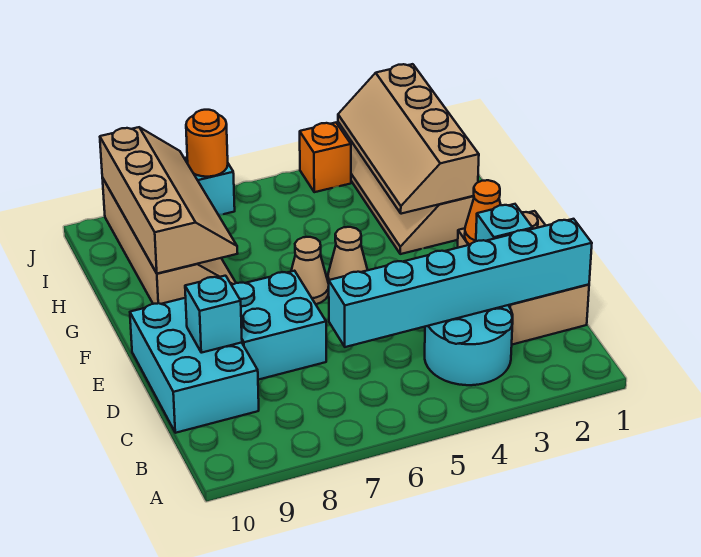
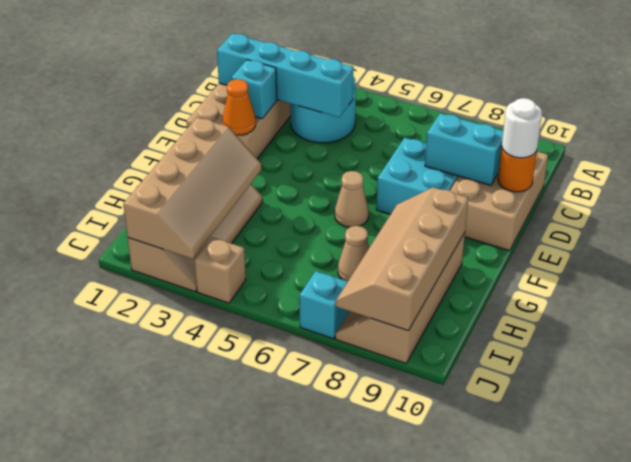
cyan 1x6 brick [329,219,592,347] -> cyan 1x4 brick [217,34,354,117]
cyan 2x3 brick [130,298,259,433] -> tan 2x3 brick [450,152,548,251]
cyan 1x1 brick [185,276,242,353] -> cyan 1x2 brick [425,113,503,185]
none -> white 1x1 round brick [502,98,542,158]
tan 1x1 cone [328,227,367,283] -> tan 1x1 cone moved to [338,226,369,281]
orange 1x1 brick [300,123,351,192] -> tan 1x1 brick [195,237,246,303]
orange 1x1 round brick [186,110,228,177] -> orange 1x1 round brick moved to [498,147,537,192]

